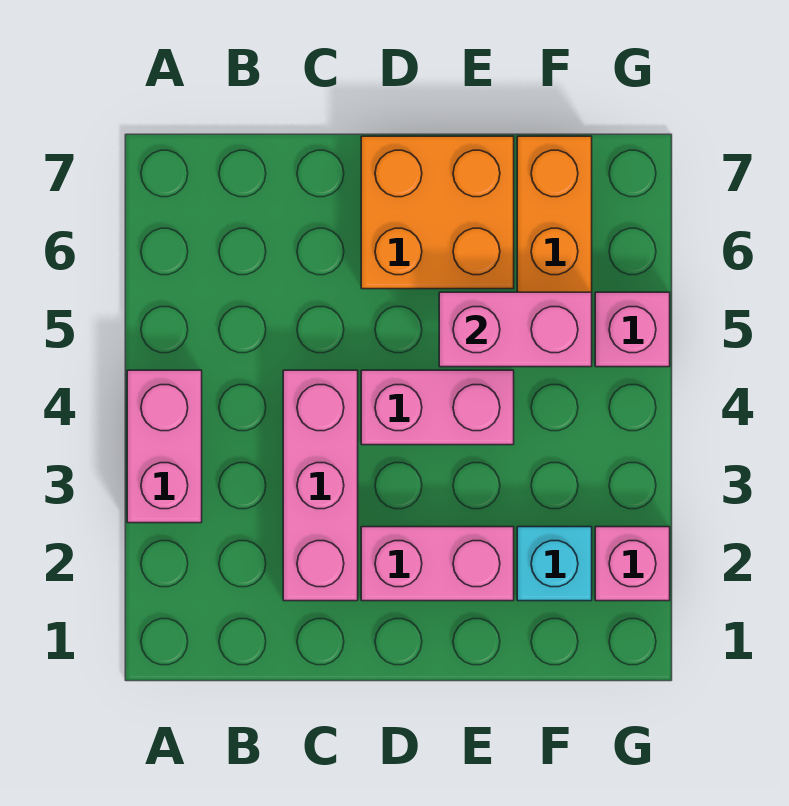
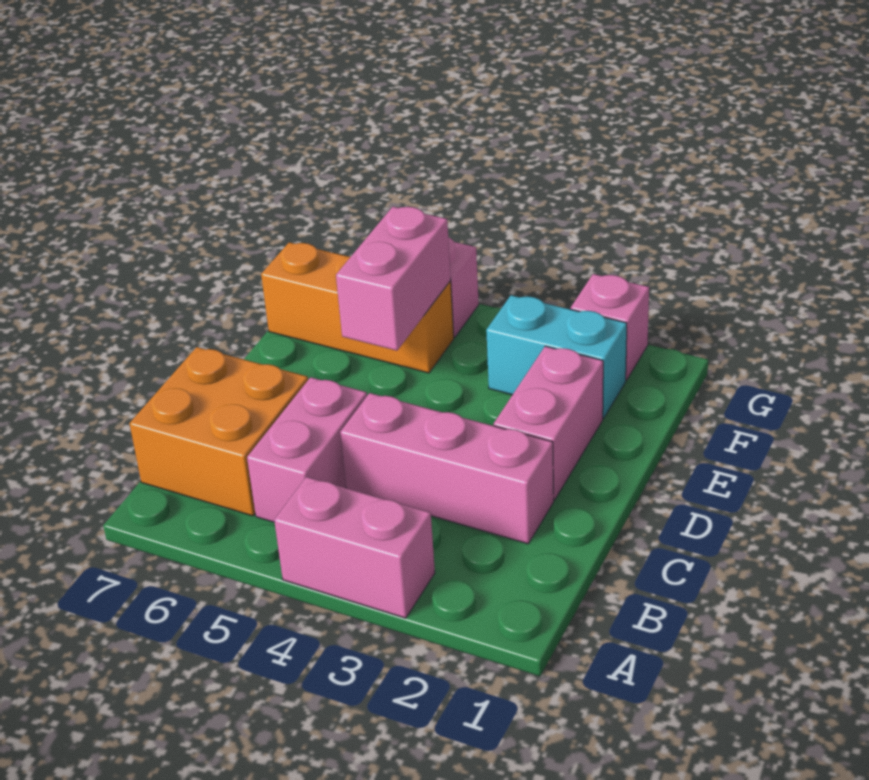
pink 1x2 brick [361,370,514,445] -> pink 1x2 brick moved to [247,377,367,522]
orange 2x2 brick [361,136,514,289] -> orange 2x2 brick moved to [129,347,308,516]
cyan 1x1 brick [517,527,592,601] -> cyan 1x2 brick [486,295,627,418]

